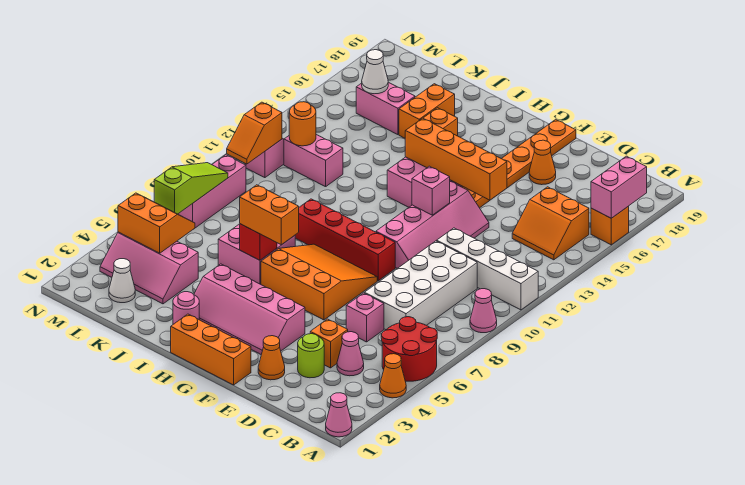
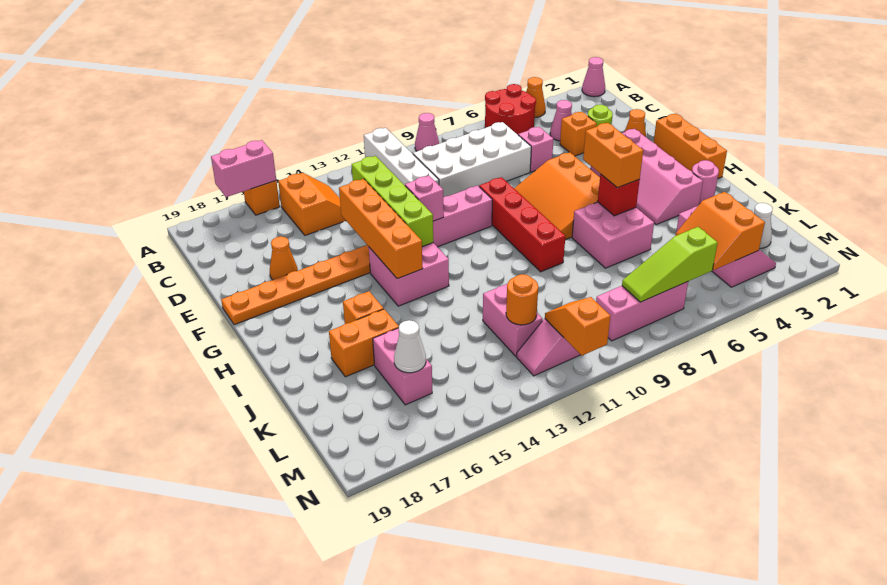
none -> lime 1x4 brick [352,156,433,247]
pink 2x4 slope [194,264,305,354] -> pink 2x4 slope turned to [591,129,703,225]
orange 1x2 slope [227,102,282,164] -> orange 1x2 slope turned to [545,297,610,356]

